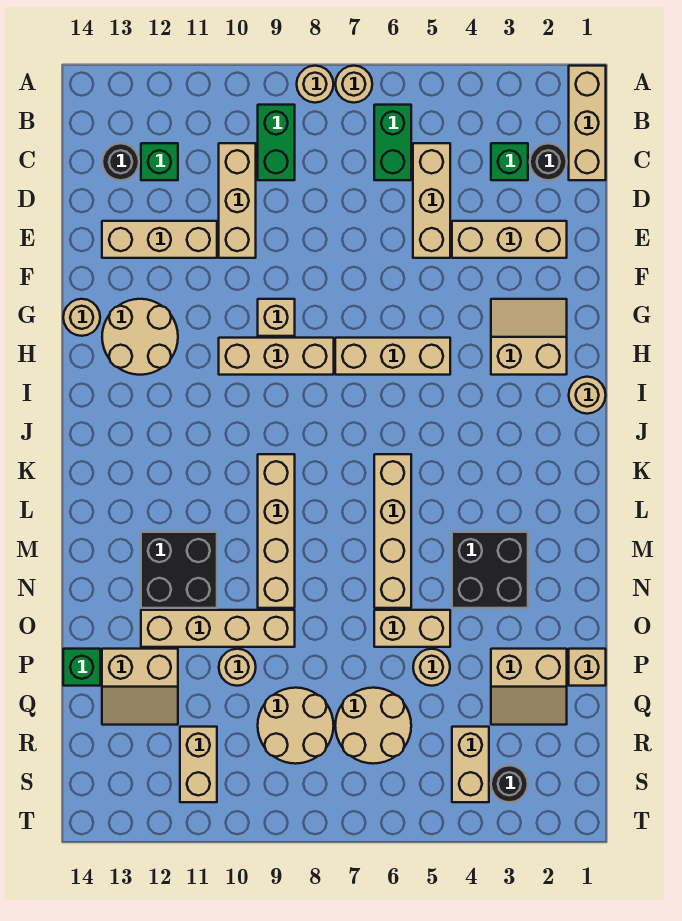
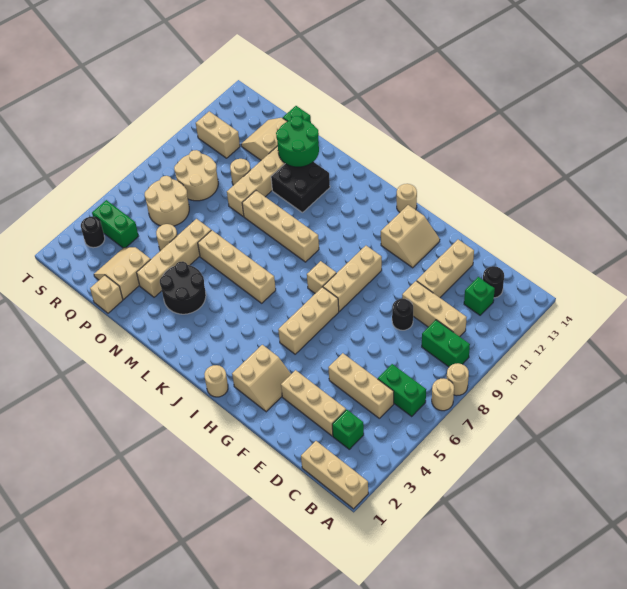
black 1x1 round brick [530,143,567,180] -> black 1x1 round brick moved to [392,299,413,330]
tan 1x3 brick [452,221,567,258] -> tan 1x3 brick turned to [281,370,346,436]
tan 1x1 brick [258,299,295,336] -> tan 1x1 brick moved to [307,261,336,293]
tan 2x2 round brick [102,299,178,375] -> tan 2x2 slope [381,205,440,268]
tan 1x1 round brick [63,299,100,336] -> tan 1x1 round brick moved to [397,184,417,212]
black 2x2 brick [452,532,528,608] -> black 2x2 round brick [160,261,206,314]
none -> green 2x2 round brick [276,116,319,167]
tan 1x2 brick [374,610,450,647] -> tan 1x4 brick [137,219,211,297]
tan 1x2 brick [452,727,489,802] -> green 1x2 brick [92,200,138,248]

